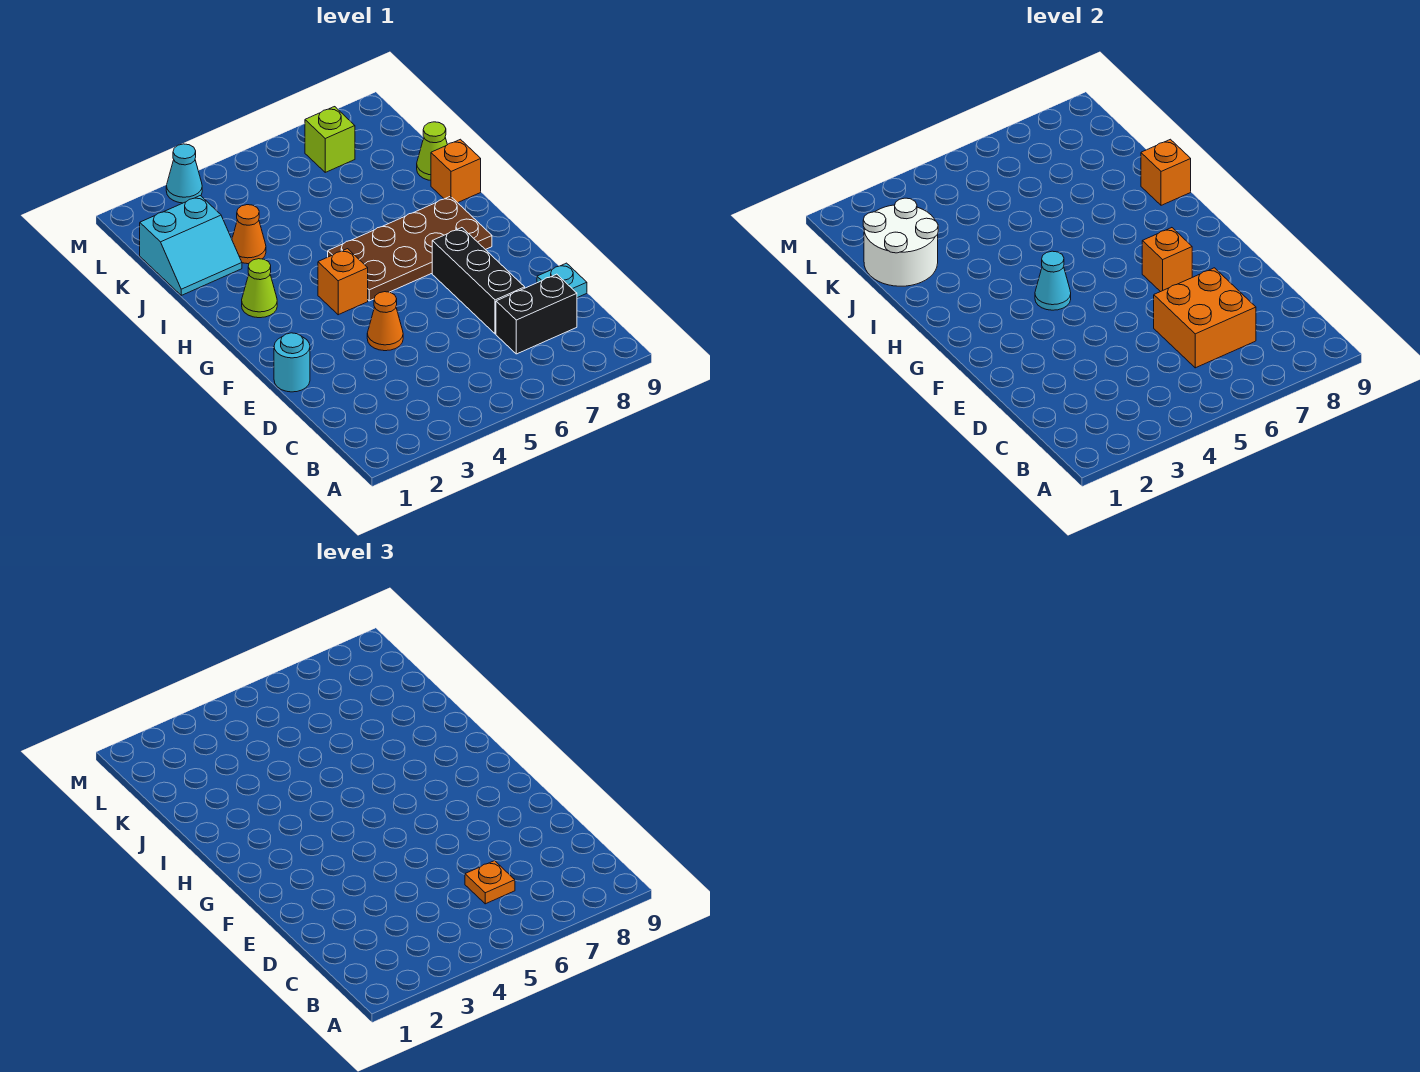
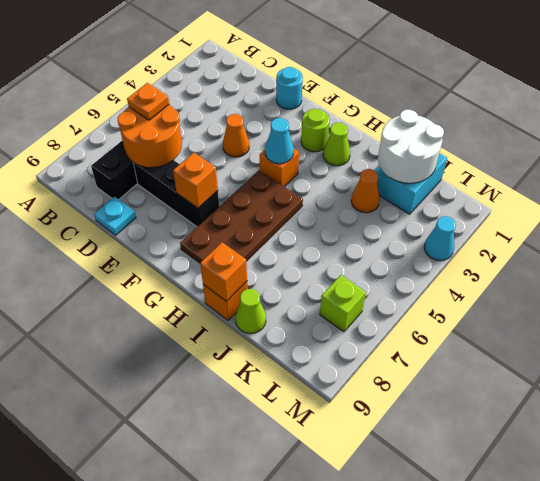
orange 2x2 brick [1154,268,1256,368] -> orange 2x2 round brick [118,105,182,168]
none -> lime 1x1 round brick [301,109,330,152]

